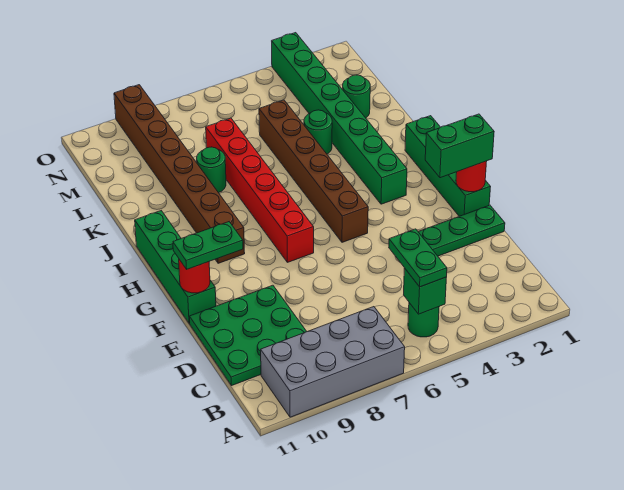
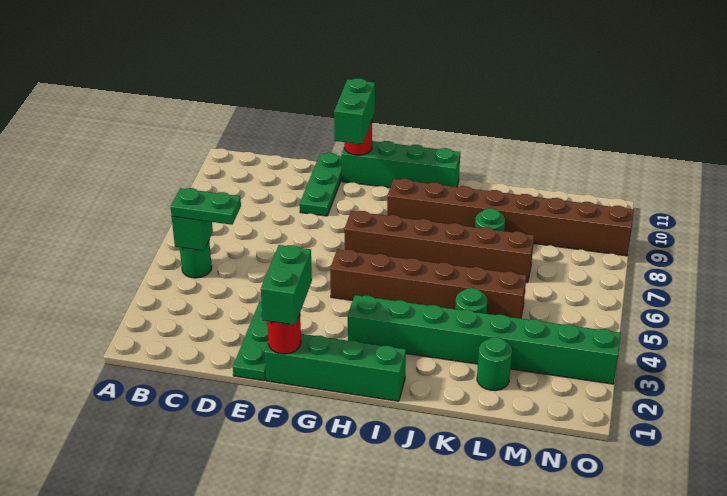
grey 2x4 brick [261,307,405,417] -> none
green 3x3 plate [189,285,307,386] -> green 1x3 plate [300,153,342,216]
green 1x2 plate [173,222,243,269] -> green 1x2 brick [334,78,375,144]
red 1x6 brick [206,118,314,262] -> brown 1x6 brick [344,211,534,283]

